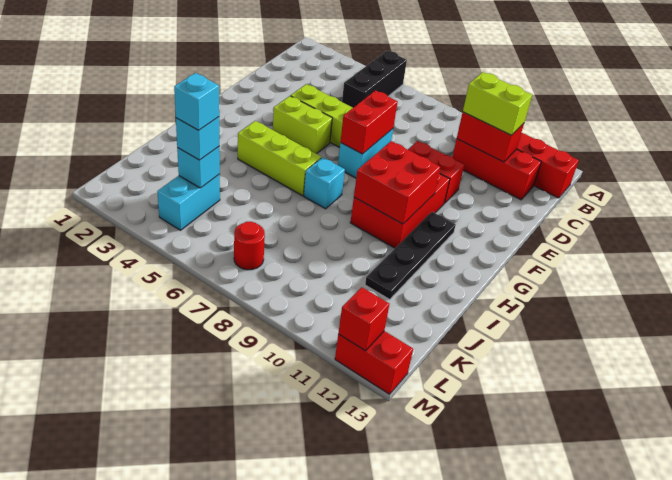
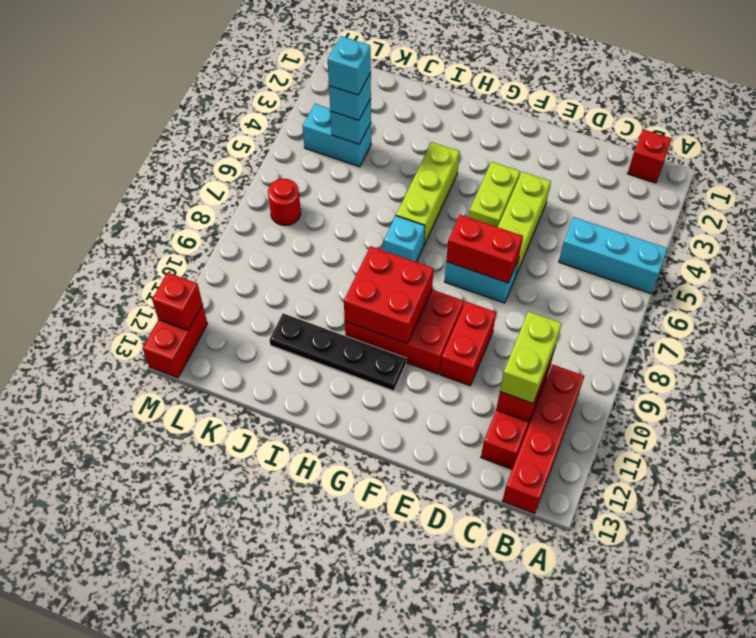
black 1x3 brick [342,51,407,108] -> cyan 1x3 brick [559,217,668,294]
none -> red 1x1 brick [628,129,672,183]

